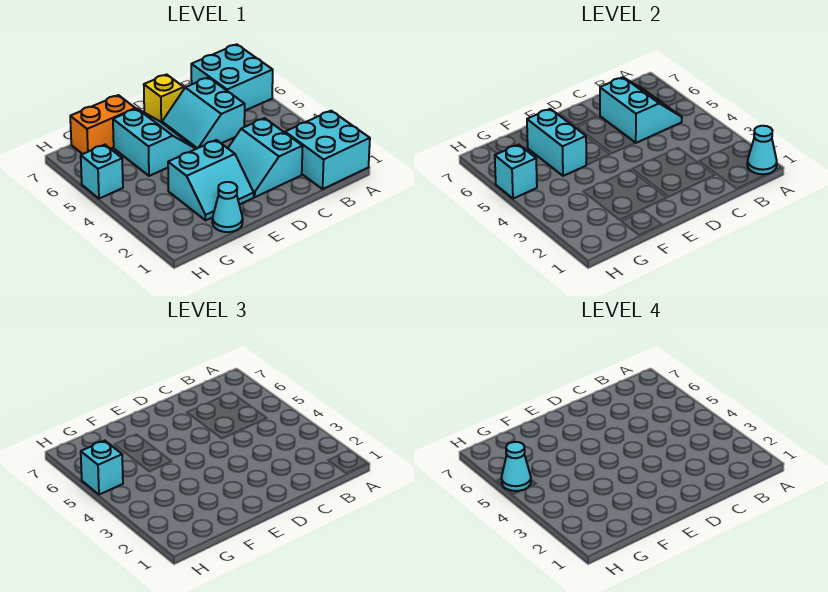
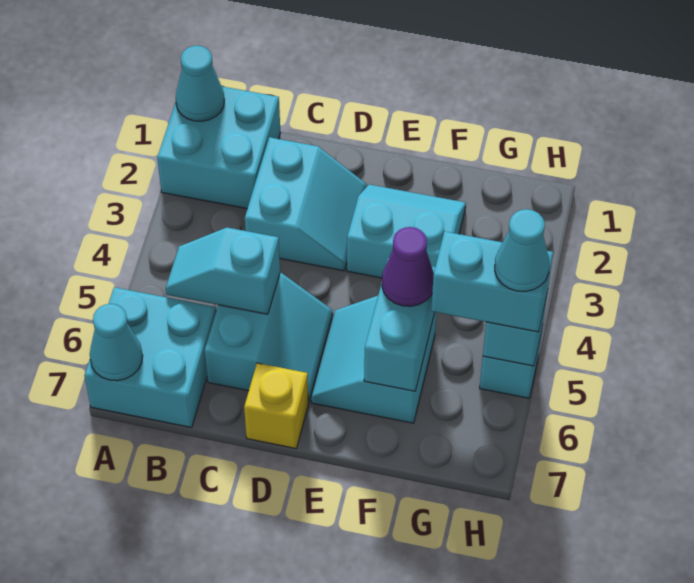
cyan 2x2 slope [600,77,682,143] -> cyan 1x2 slope [165,228,280,314]
cyan 1x1 cone [212,182,243,232] -> cyan 1x1 cone moved to [90,304,143,381]
none -> purple 1x1 cone [382,227,434,306]
orange 1x2 brick [70,95,135,154] -> none
cyan 1x1 brick [81,441,123,495] -> cyan 1x2 brick [431,231,553,332]

